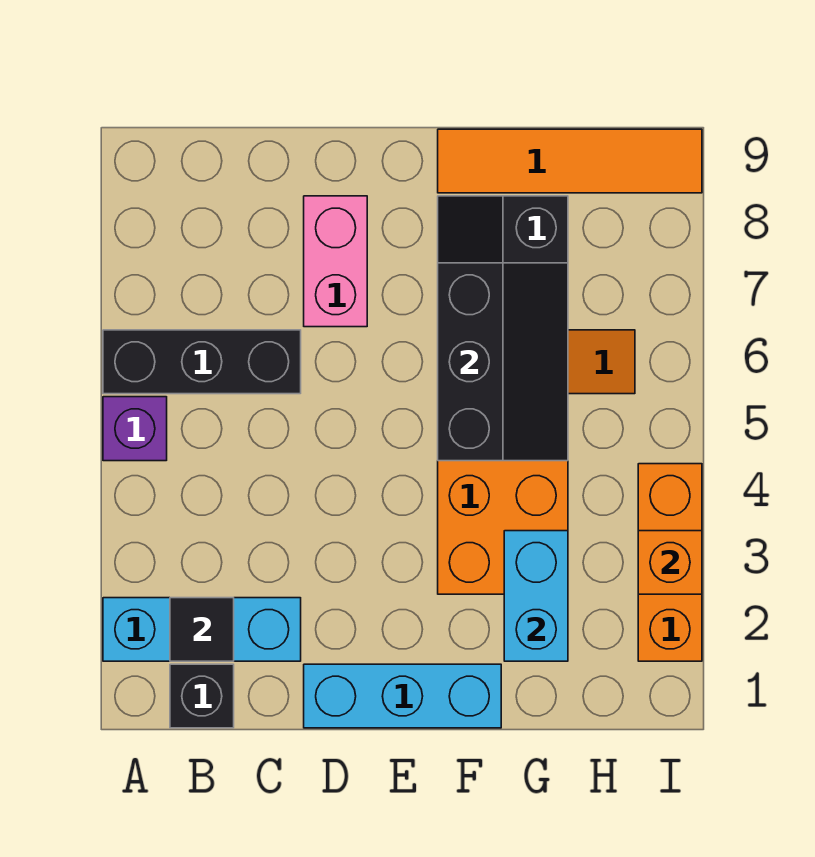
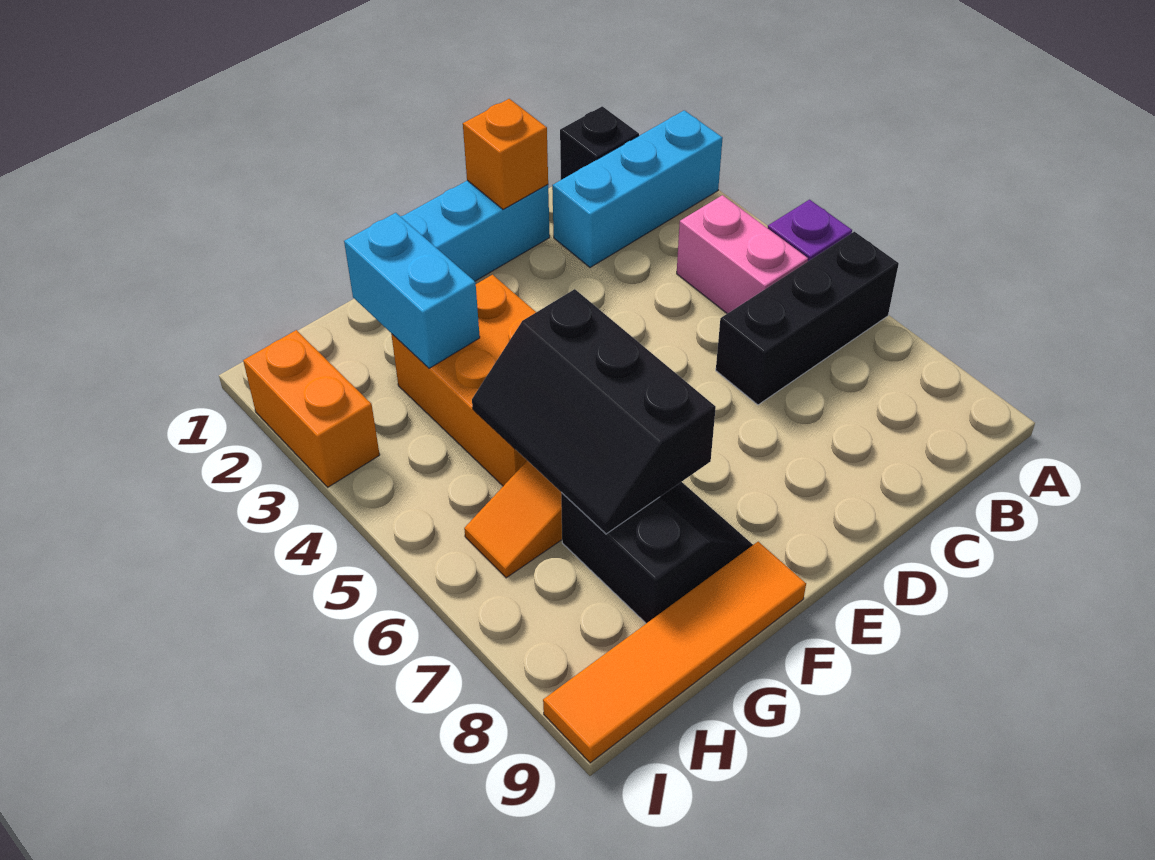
black 1x1 tile [170,598,234,661] -> none
pink 1x2 brick [304,196,367,327] -> pink 1x2 brick moved to [677,195,808,314]
orange 1x3 brick [638,464,702,661] -> orange 1x2 brick [243,330,380,487]
orange 1x1 brick [638,531,702,594] -> orange 1x1 brick moved to [463,99,548,209]

